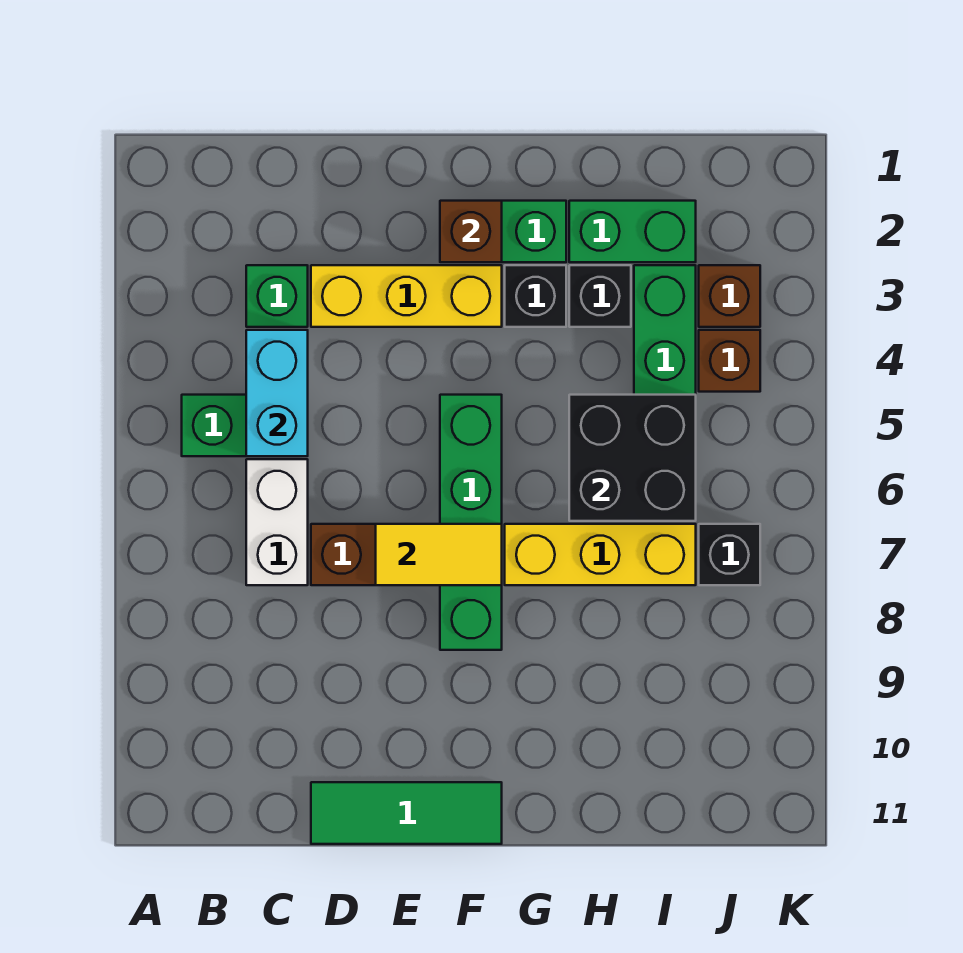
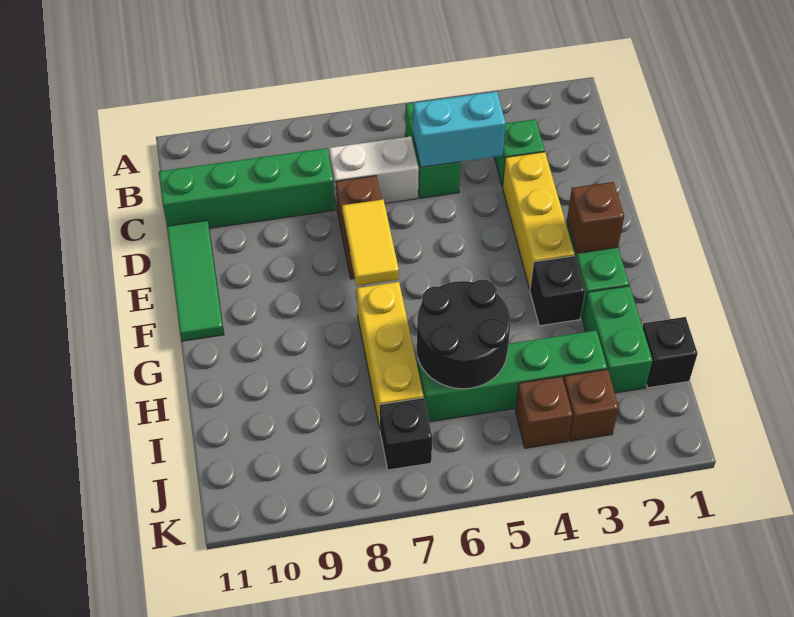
green 1x4 brick [440,395,502,650] -> green 1x4 brick moved to [159,148,335,228]
black 1x1 brick [569,265,631,327] -> black 1x1 brick moved to [643,317,698,388]
black 2x2 brick [569,395,696,521] -> black 2x2 round brick [417,280,511,389]

